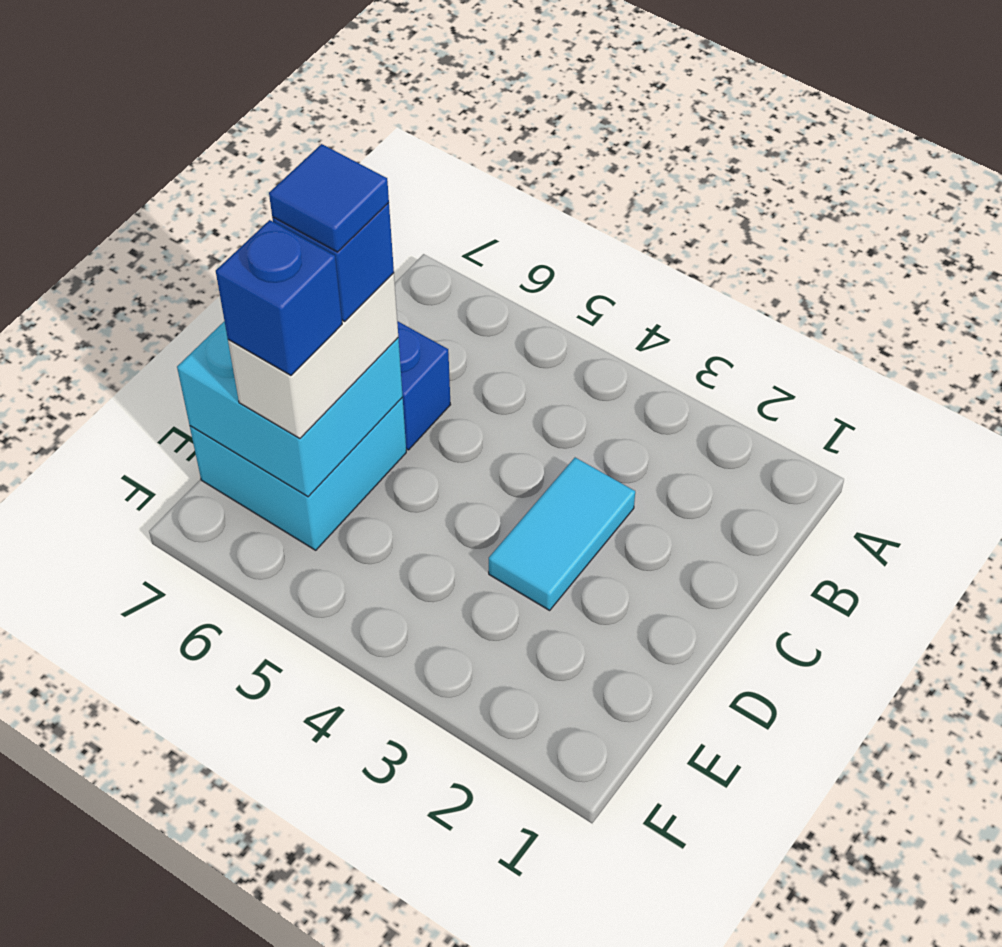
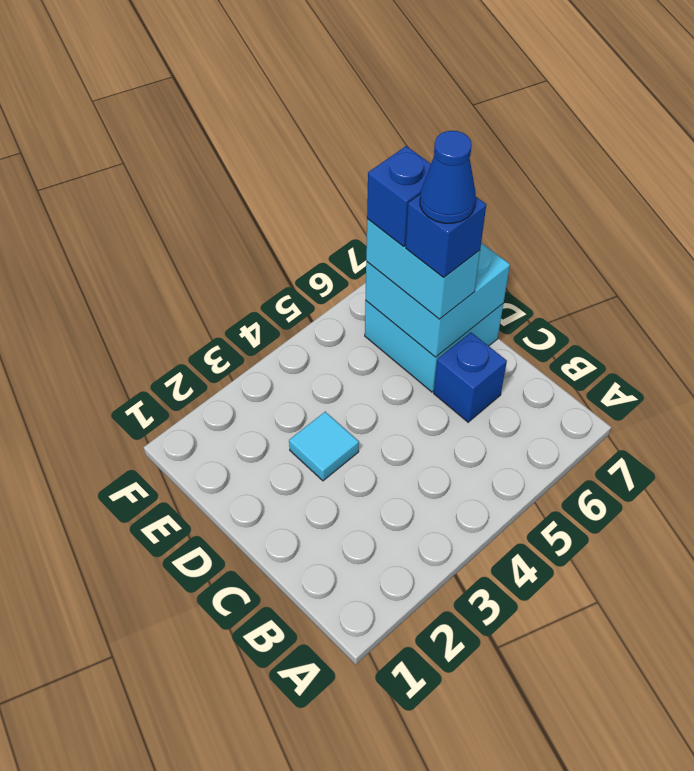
cyan 1x2 tile [489,458,635,610] -> cyan 1x1 tile [289,412,359,481]
white 1x2 brick [228,273,398,439] -> cyan 1x2 brick [366,219,480,319]
blue 1x1 tile [269,144,389,252] -> blue 1x1 cone [420,131,476,223]

